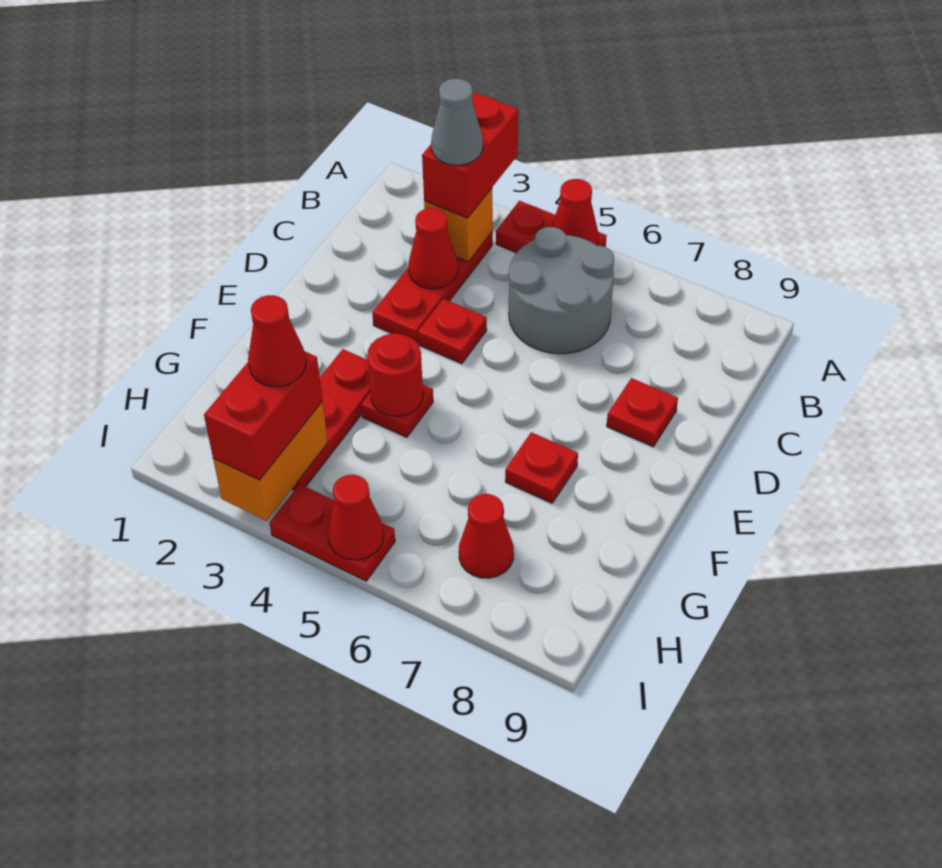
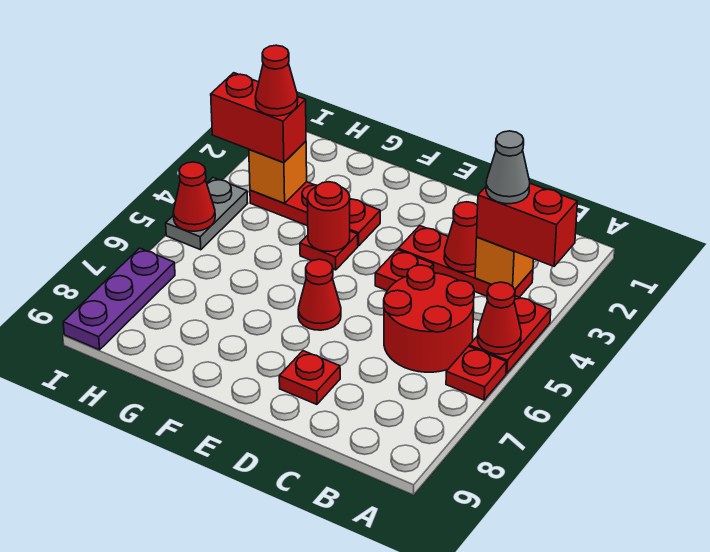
grey 2x2 round brick [509,227,614,354] -> red 2x2 round brick [384,265,474,372]
red 1x1 plate [505,432,578,503] -> red 1x1 plate moved to [446,346,506,400]
orange 1x2 brick [213,402,328,521] -> orange 1x1 brick [249,141,307,203]
red 1x1 cone [459,494,514,578] -> red 1x1 cone moved to [298,259,341,330]
red 1x2 plate [269,484,395,581] -> grey 1x2 plate [166,178,248,250]
none -> purple 1x3 plate [63,248,175,350]

